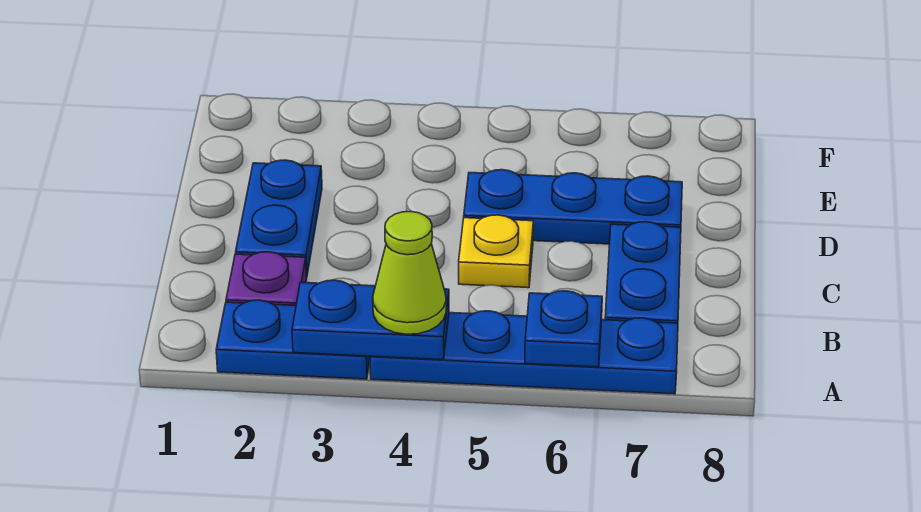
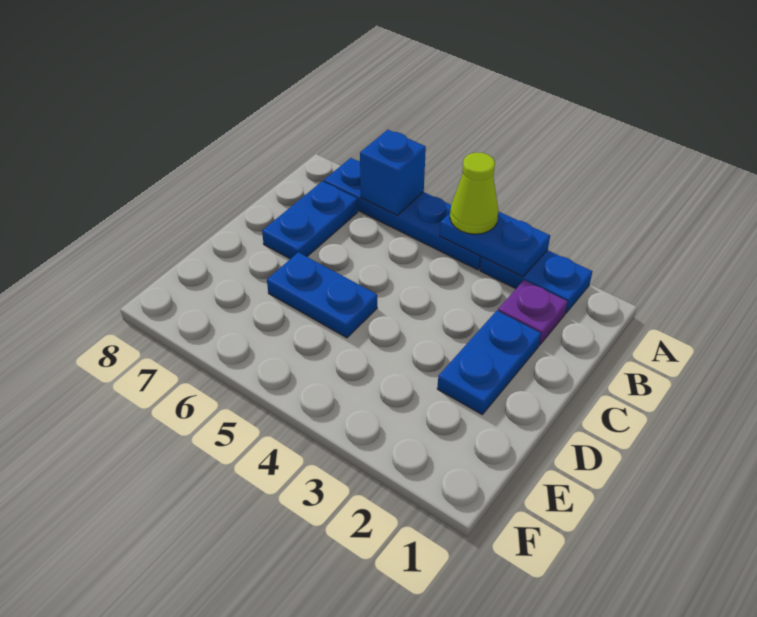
blue 1x1 plate [525,291,602,367] -> blue 1x1 brick [360,130,426,215]
yellow 1x1 plate [459,215,533,288] -> none
blue 1x3 plate [464,170,682,244] -> blue 1x2 plate [267,252,377,338]

